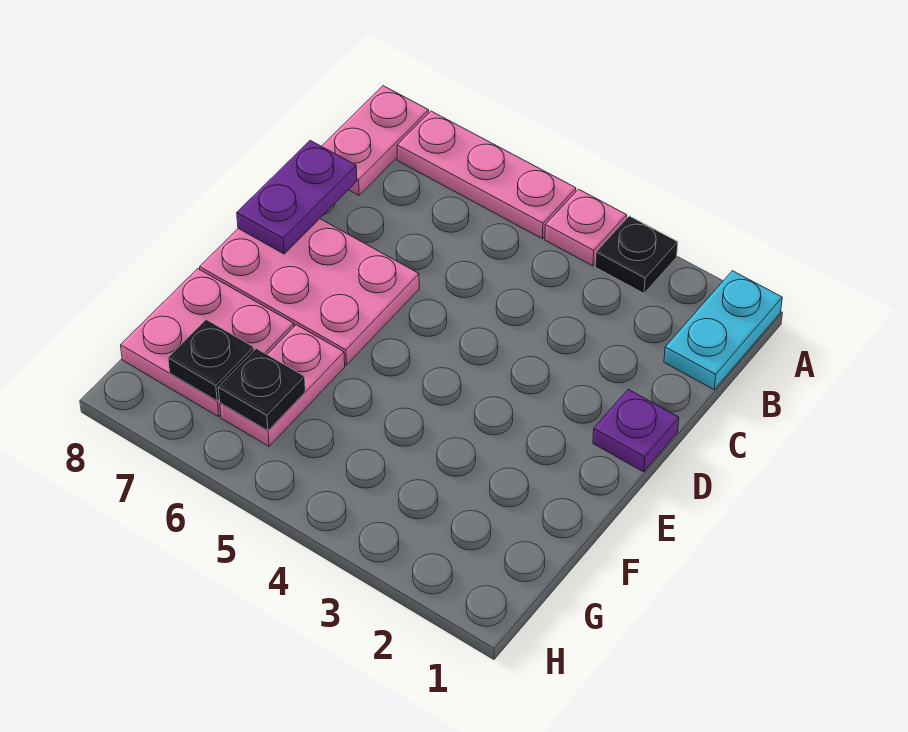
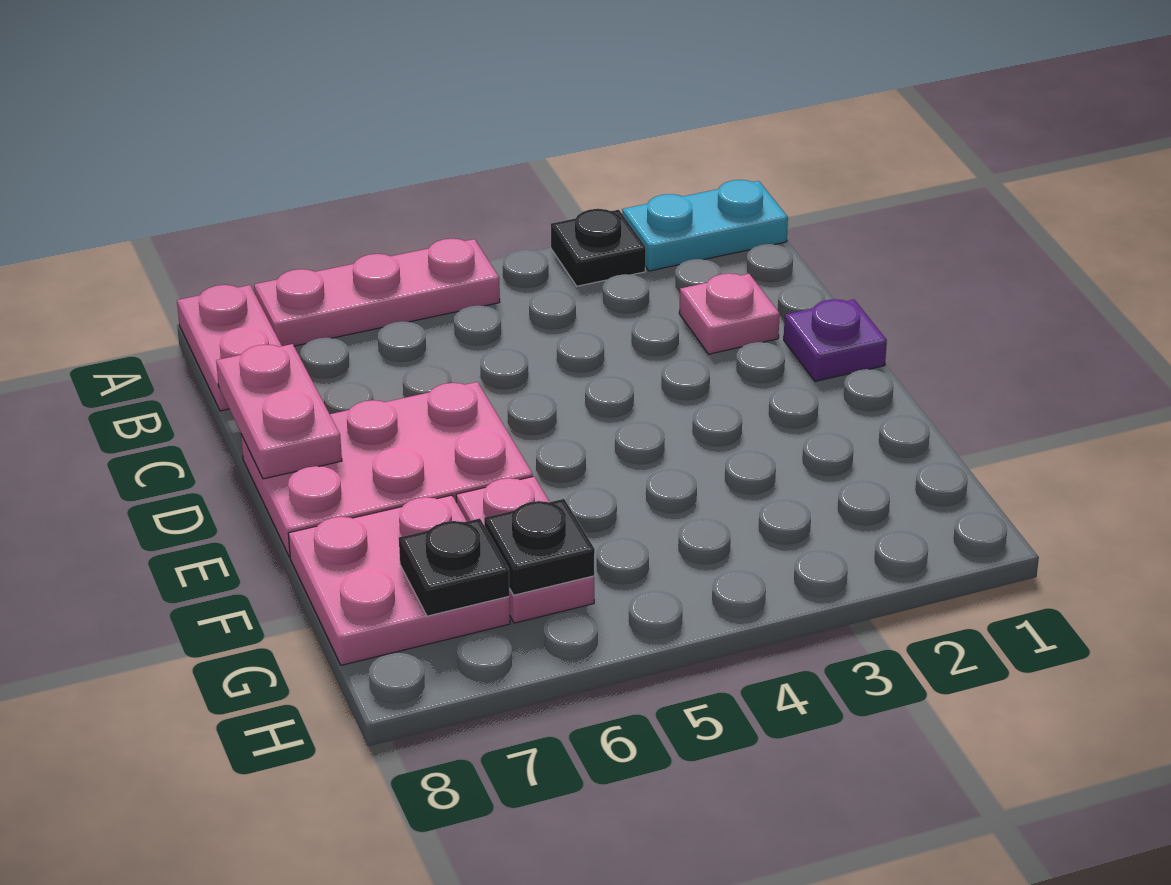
cyan 1x2 plate [664,271,782,389] -> cyan 1x2 plate turned to [622,180,788,271]
pink 1x1 plate [545,189,627,266] -> pink 1x1 plate moved to [679,273,780,354]
purple 1x2 plate [237,140,357,254] -> pink 1x2 plate [216,344,342,479]

